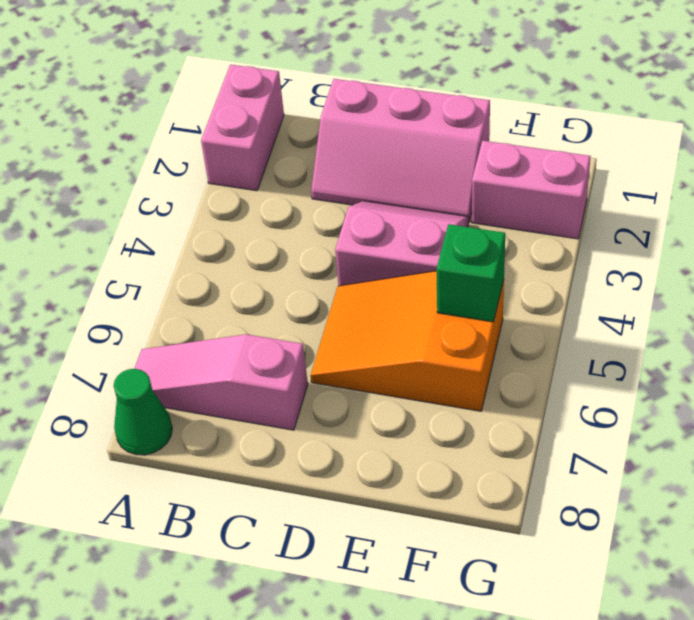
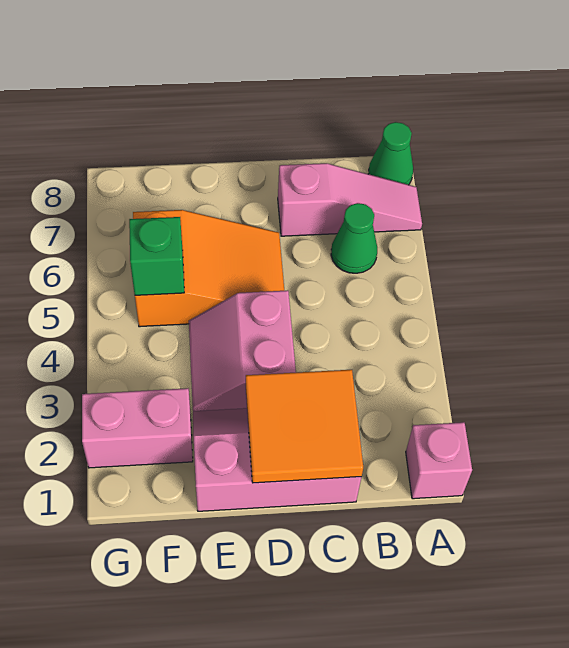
pink 1x2 brick [201,65,284,191] -> pink 1x1 brick [406,422,472,499]
none -> green 1x1 cone [331,203,377,273]
none -> orange 2x2 tile [246,370,363,483]
pink 2x2 slope [335,201,469,286] -> pink 2x2 slope turned to [189,290,296,411]

